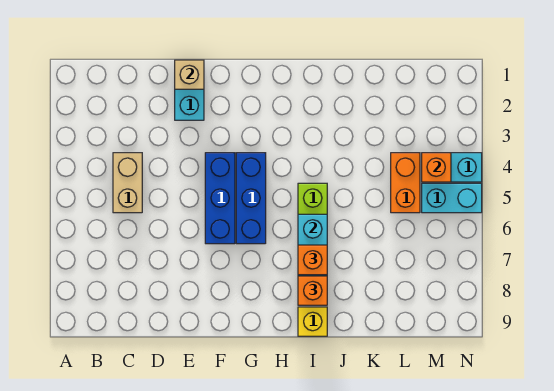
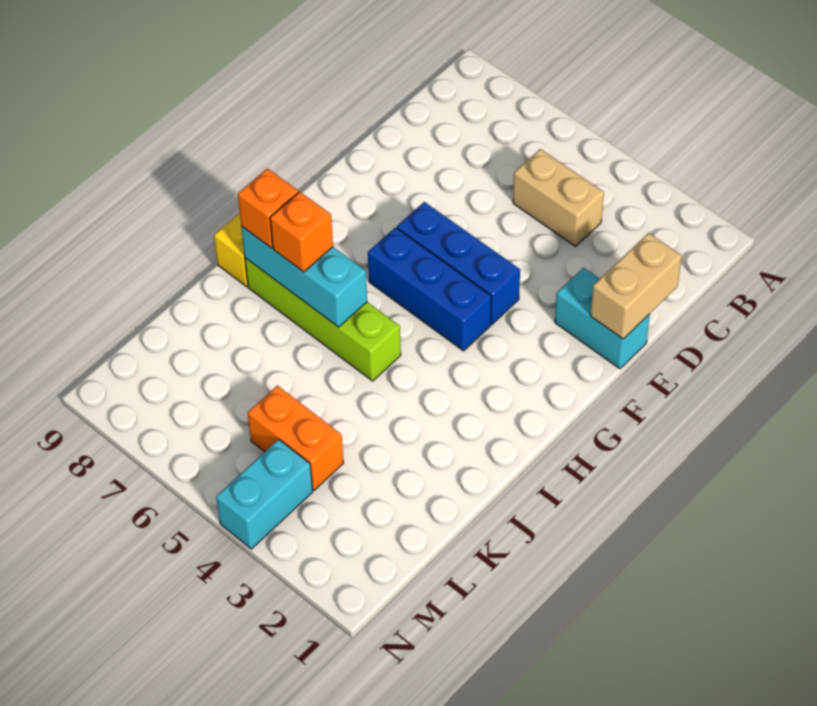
tan 1x1 brick [175,60,204,89] -> tan 1x2 brick [591,233,682,339]
orange 1x1 brick [422,153,451,182] -> none
cyan 1x2 brick [422,183,482,213] -> none

